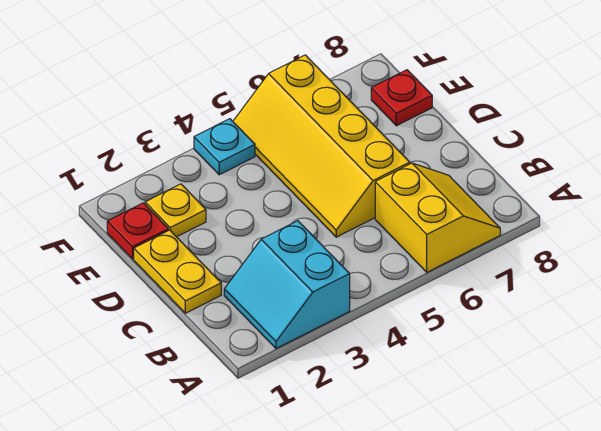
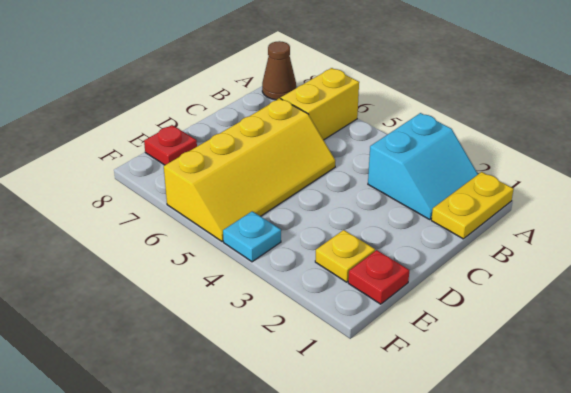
none -> brown 1x1 cone [262,41,296,100]
yellow 1x2 plate [134,230,221,313] -> yellow 1x2 plate moved to [431,172,514,239]

